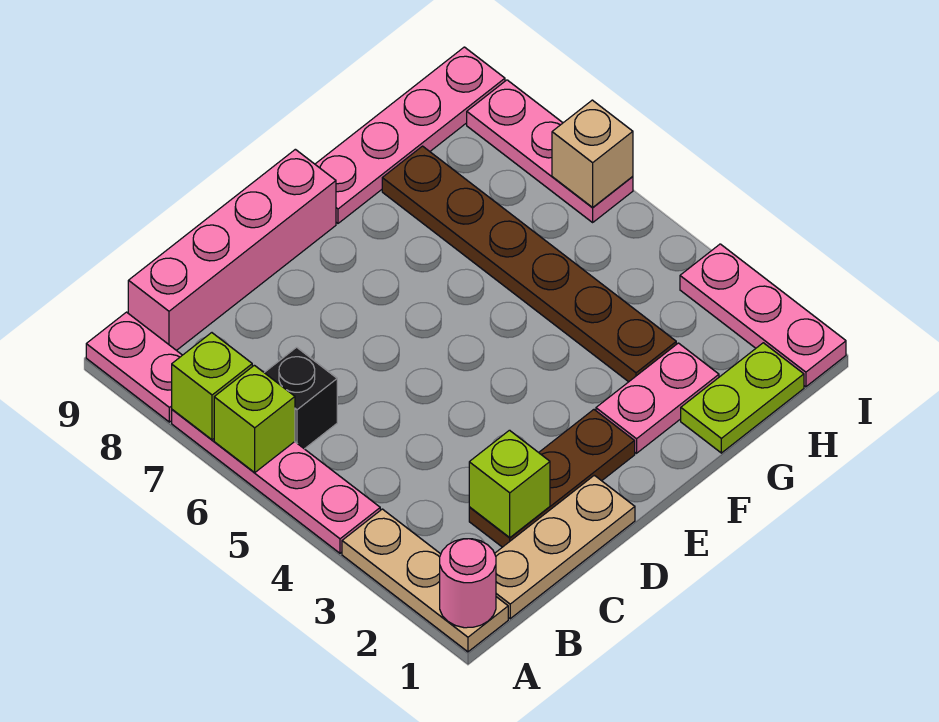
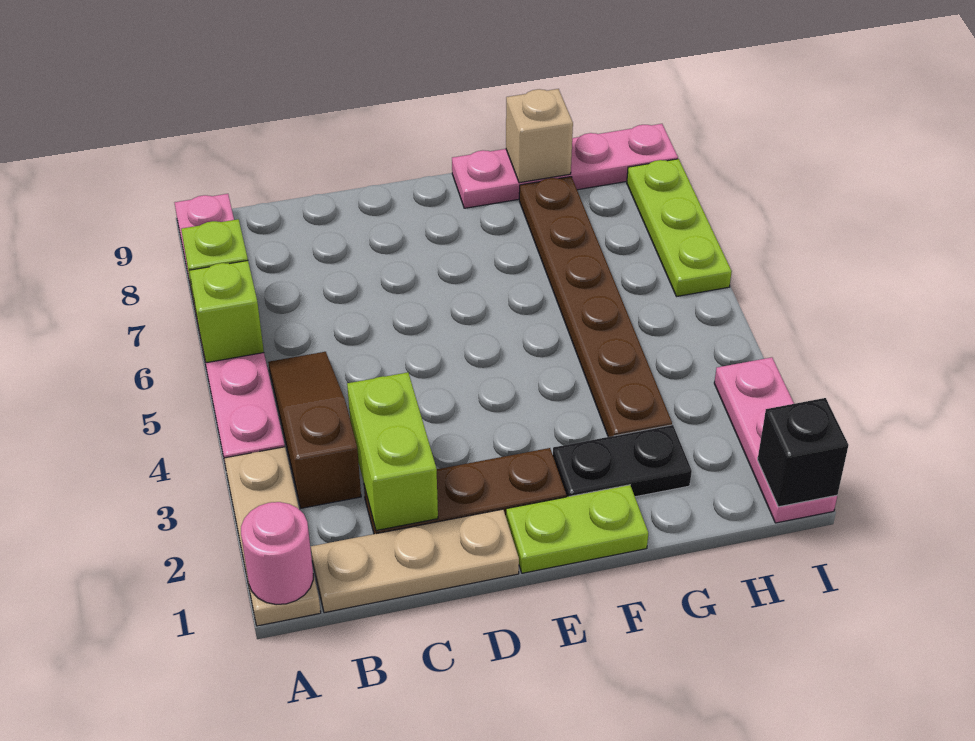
none -> brown 1x3 slope [268,352,361,508]
black 1x1 brick [264,347,337,449] -> black 1x1 brick moved to [758,398,848,507]
pink 1x4 brick [128,149,336,351] -> none
lime 1x1 brick [469,430,550,538] -> lime 1x2 brick [347,372,438,531]
pink 1x2 plate [596,343,719,453] -> black 1x2 plate [553,425,692,497]
lime 1x2 plate [681,343,804,453] -> lime 1x2 plate moved to [506,485,648,573]
pink 1x3 plate [467,80,633,222] -> lime 1x3 plate [627,159,732,297]
tan 1x1 brick [552,100,633,208] -> tan 1x1 brick moved to [506,89,573,183]

